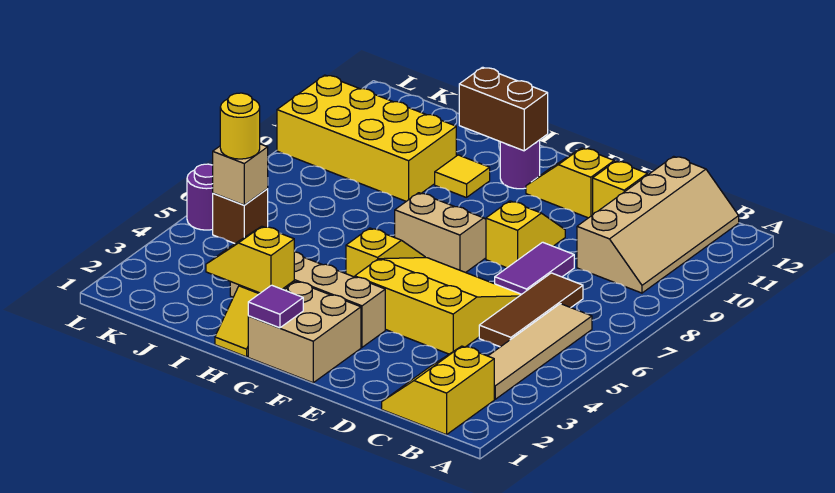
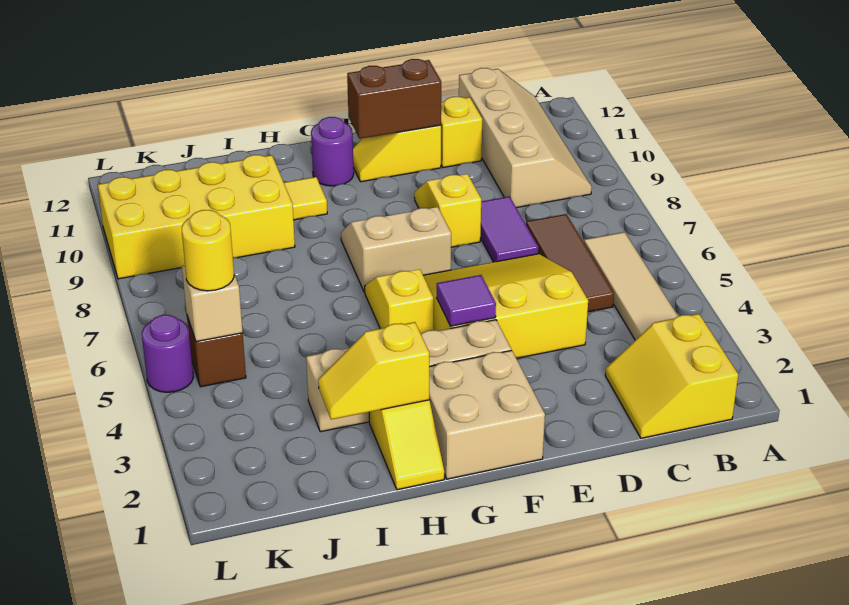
purple 1x1 tile [248,285,303,328] -> purple 1x1 tile moved to [437,275,496,326]
brown 1x2 brick [459,67,548,151] -> brown 1x2 brick moved to [347,59,441,139]

